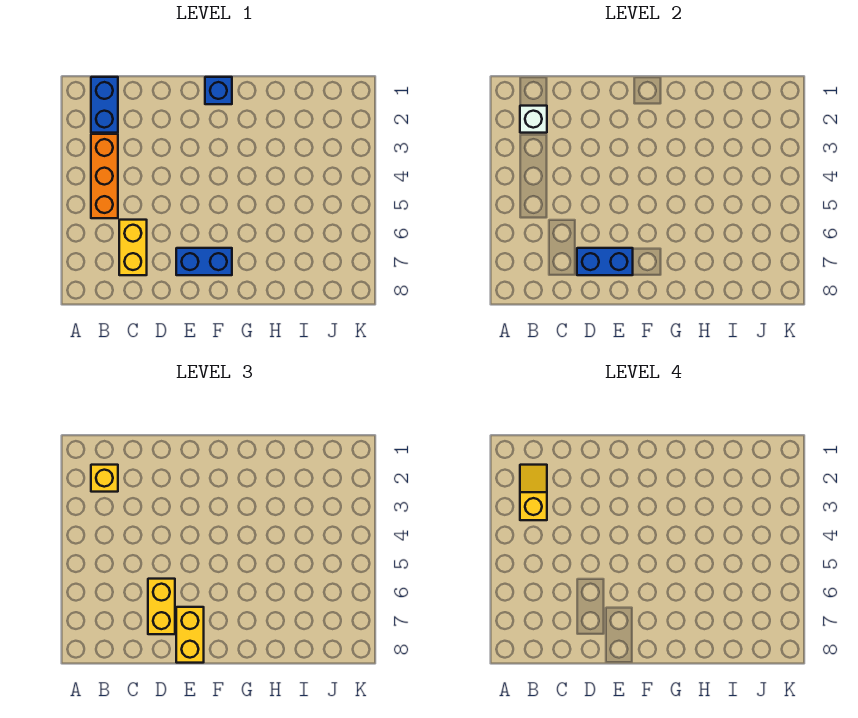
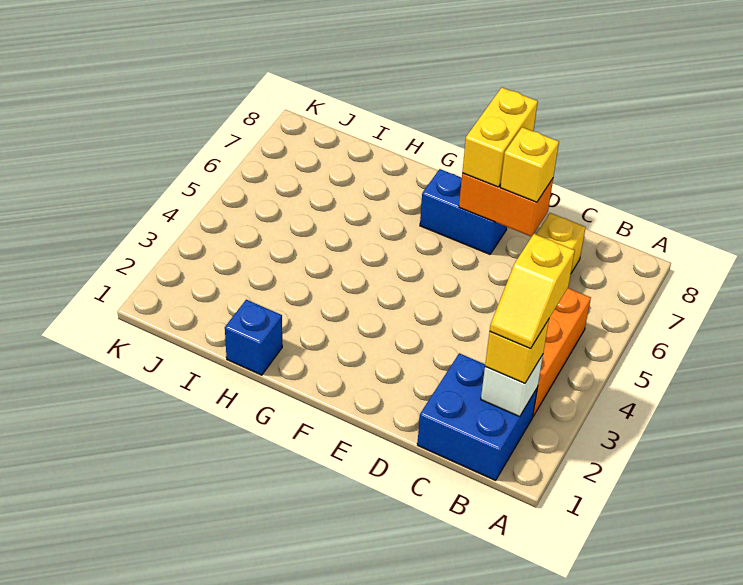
blue 1x2 brick [91,77,118,133] -> blue 2x2 brick [417,353,537,480]
yellow 1x2 brick [148,579,175,634] -> yellow 1x1 brick [500,127,559,202]
blue 1x2 brick [577,248,633,275] -> orange 1x2 brick [459,173,553,237]
blue 1x1 brick [205,77,232,104] -> blue 1x1 brick moved to [225,300,282,375]

